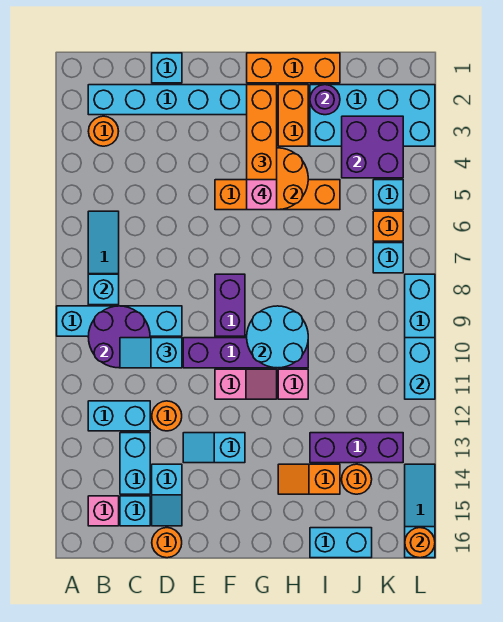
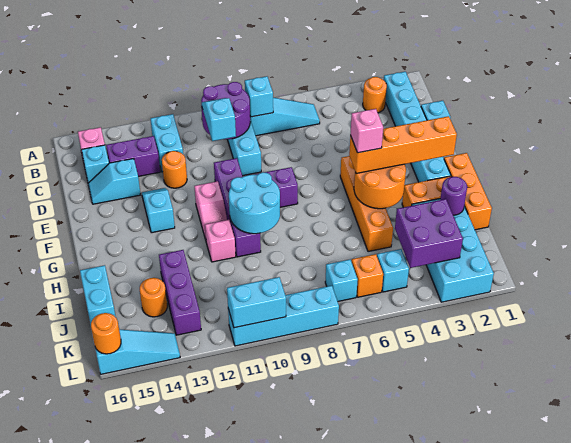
cyan 1x2 brick [120,433,150,494] -> purple 1x2 brick [106,136,160,177]
orange 1x1 round brick [152,528,182,558] -> none
orange 1x2 slope [278,464,340,494] -> none

